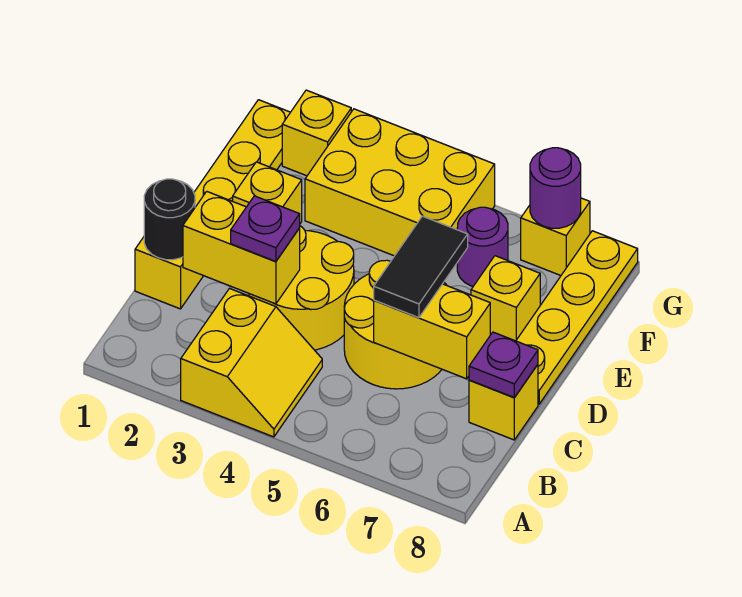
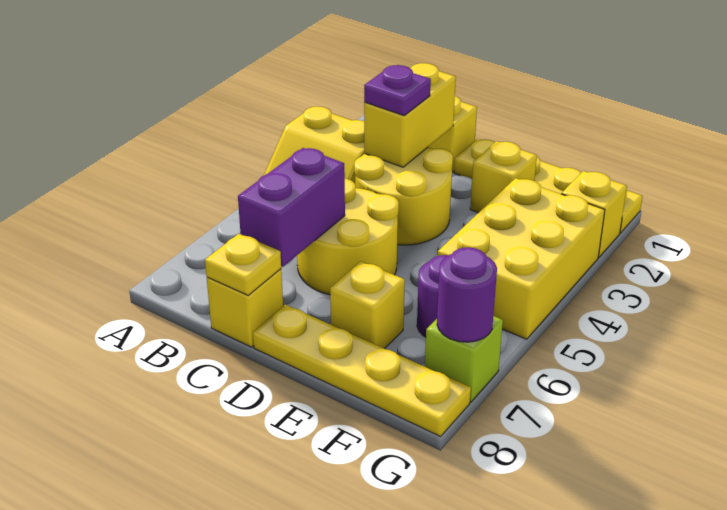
black 1x1 round brick [144,179,195,260] -> none
yellow 1x2 brick [374,284,490,379] -> purple 1x2 brick [238,148,345,267]
black 1x2 tile [374,216,468,318] -> none
purple 1x1 plate [469,332,538,398] -> yellow 1x1 plate [205,234,281,295]
yellow 1x1 brick [521,198,590,275] -> lime 1x1 brick [425,316,503,402]

